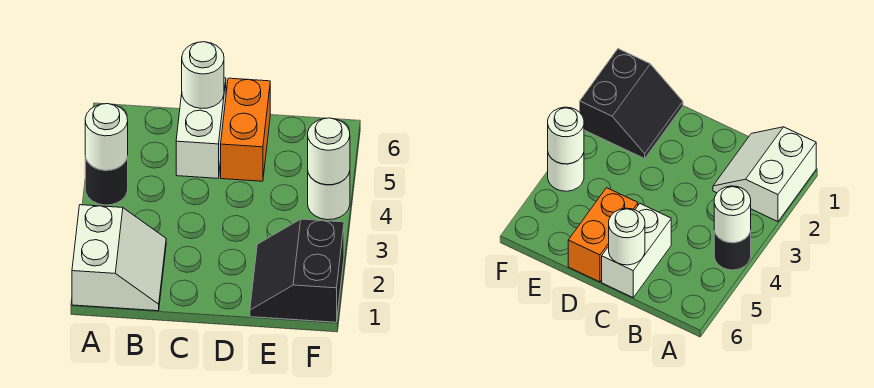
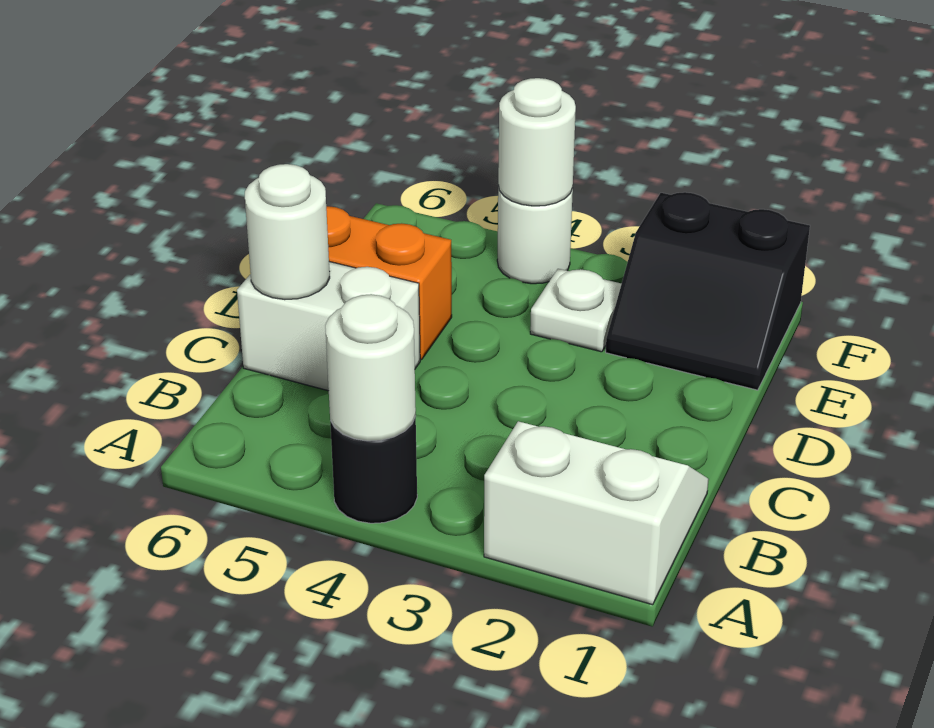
none -> white 1x1 plate [530,269,622,352]

